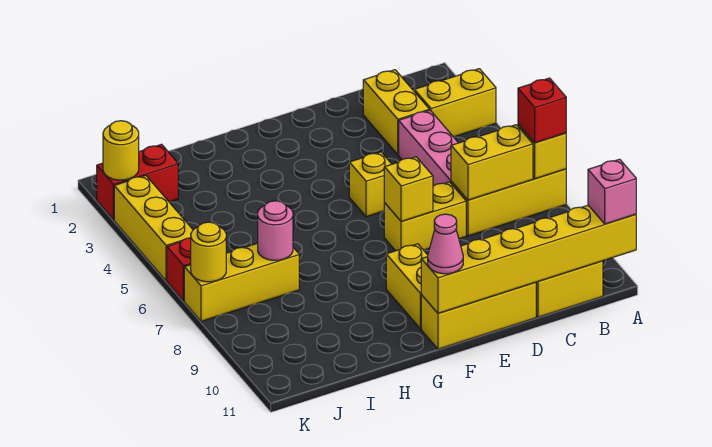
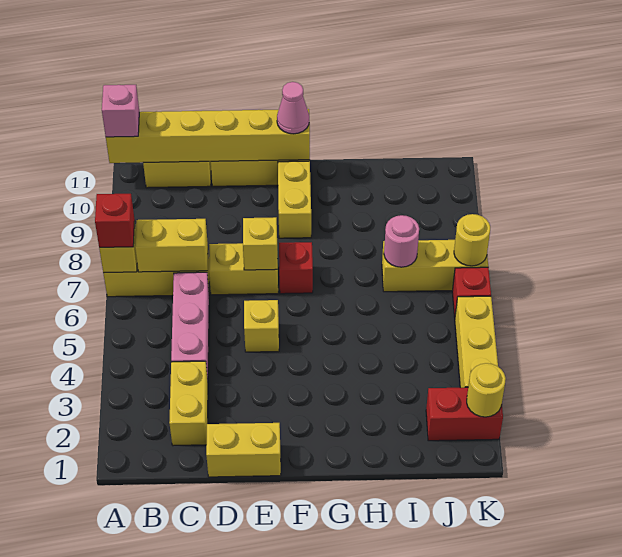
yellow 1x2 brick [414,69,496,137] -> yellow 1x2 brick moved to [206,423,281,477]
none -> red 1x1 brick [279,242,313,294]

